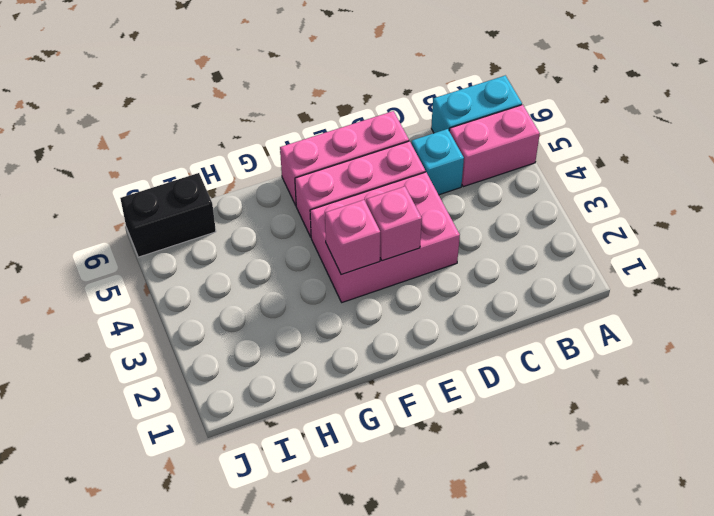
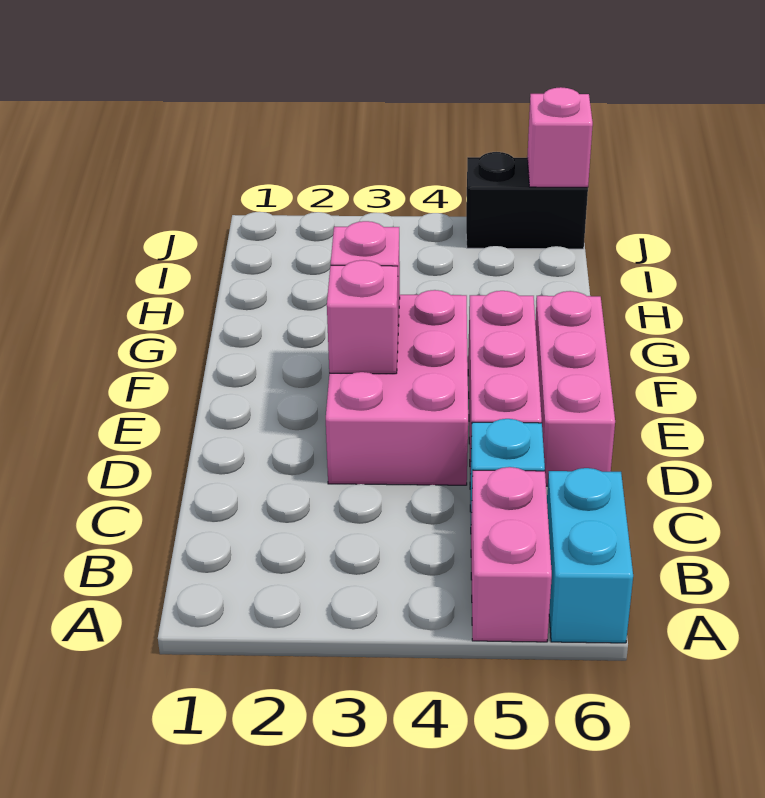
black 1x2 brick [120,173,216,257] -> black 1x2 brick turned to [466,152,588,249]
none -> pink 1x1 brick [527,87,593,187]

